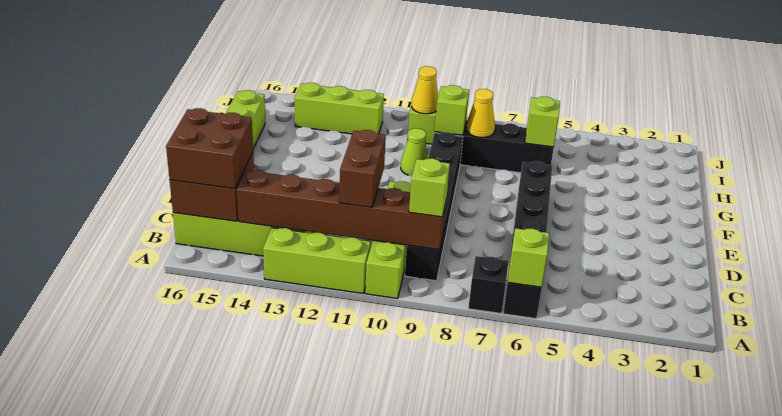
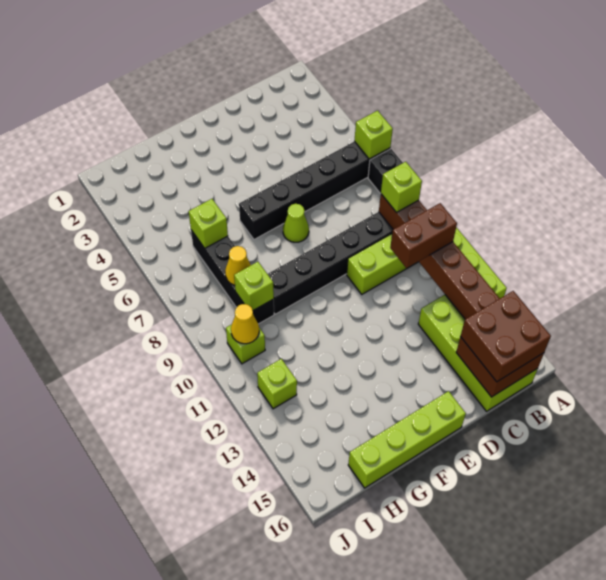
lime 1x1 cone [401,128,428,175] -> lime 1x1 cone moved to [283,204,309,242]
lime 1x3 brick [295,83,384,134] -> lime 1x1 brick [257,359,297,409]

